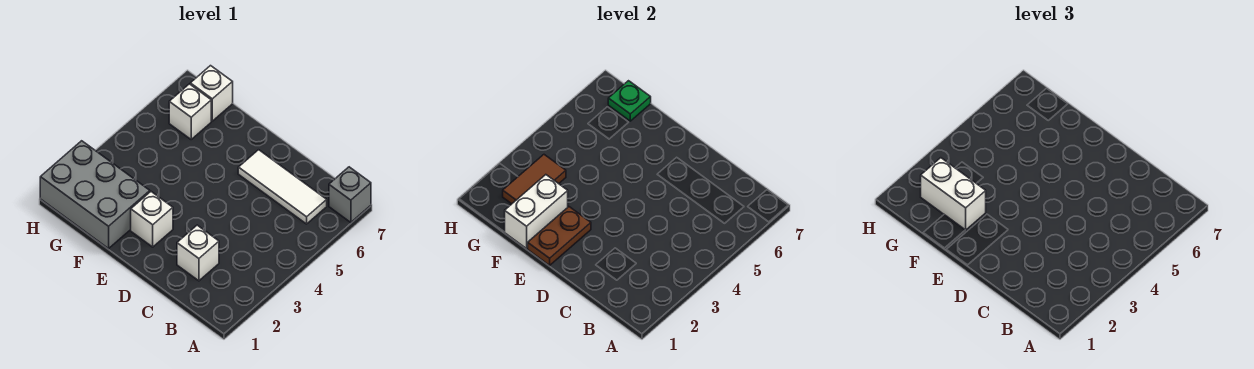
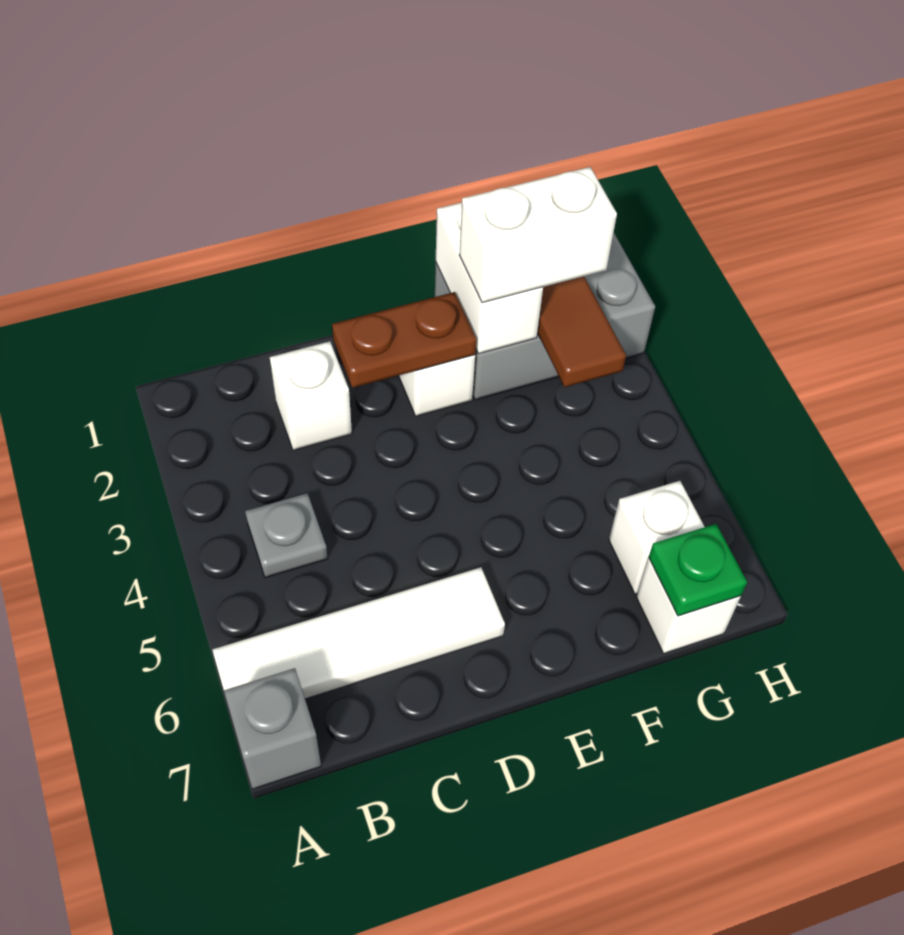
none -> grey 1x1 plate [245,493,328,578]
white 1x3 tile [238,150,327,224] -> white 1x4 tile [212,567,505,699]
brown 1x2 plate [528,207,591,265] -> brown 1x2 plate turned to [332,292,476,388]

